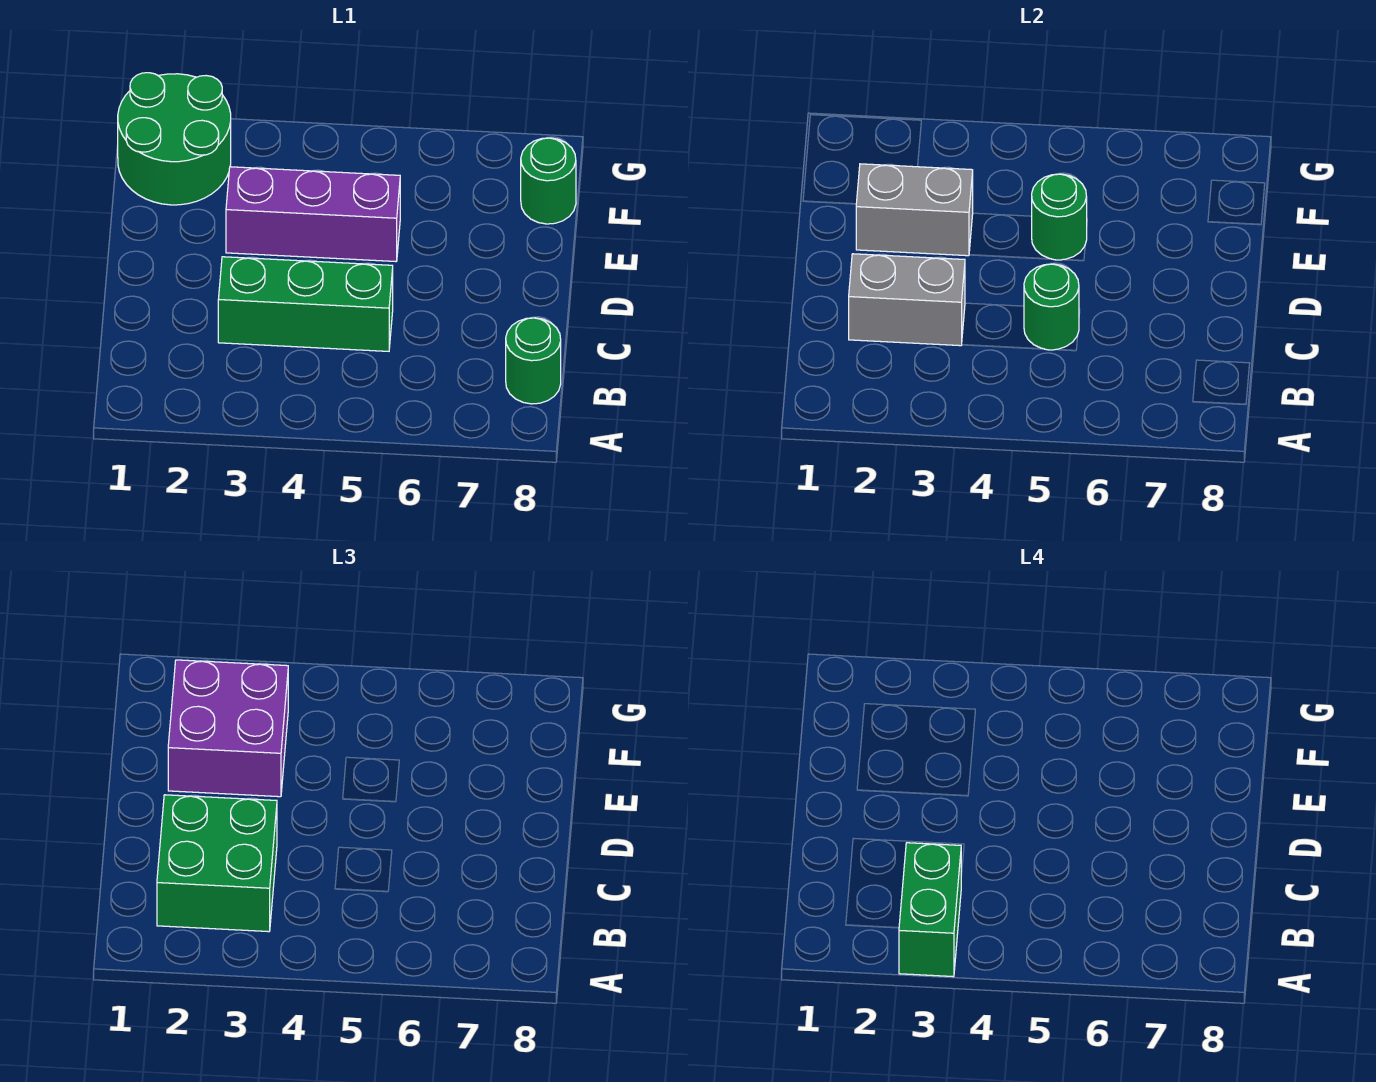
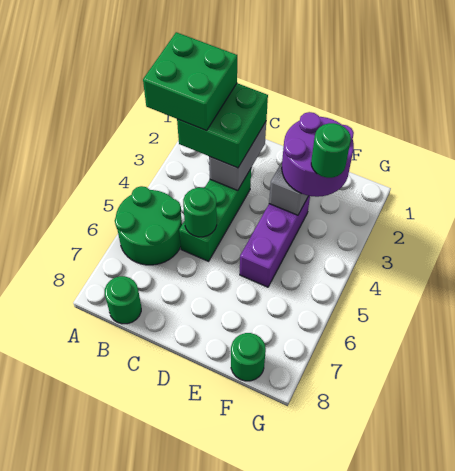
green 1x2 brick [899,843,961,977] -> green 2x2 brick [143,32,237,131]
purple 2x2 brick [168,660,288,797] -> purple 2x2 round brick [282,112,354,197]
green 1x1 round brick [1032,174,1087,260] -> green 1x1 round brick moved to [311,123,351,178]
green 2x2 round brick [118,73,231,205] -> green 2x2 round brick moved to [115,186,182,265]

